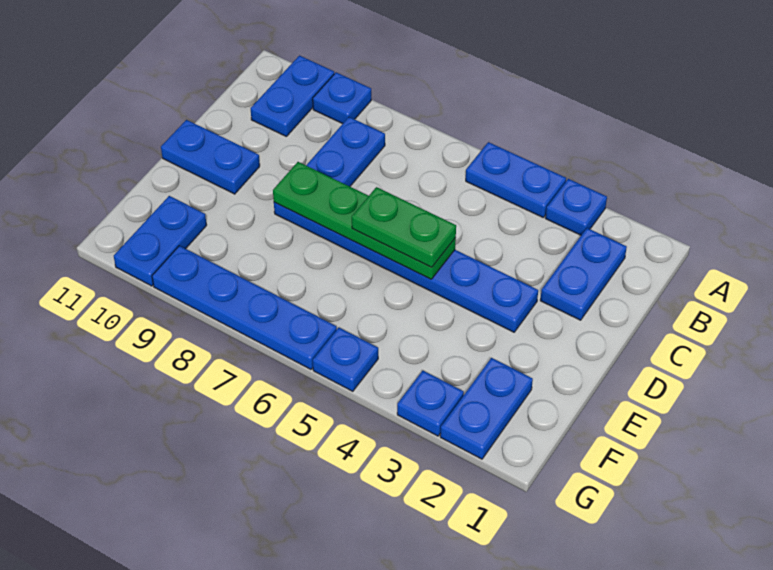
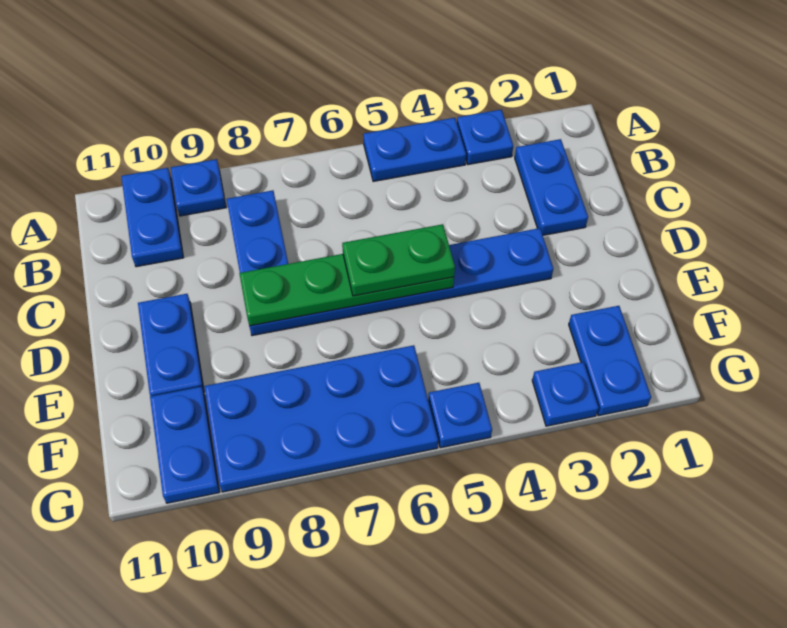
blue 1x2 plate [161,120,260,194] -> blue 1x2 plate turned to [138,294,204,396]
blue 1x4 plate [152,246,337,369] -> blue 2x4 plate [204,345,438,492]

